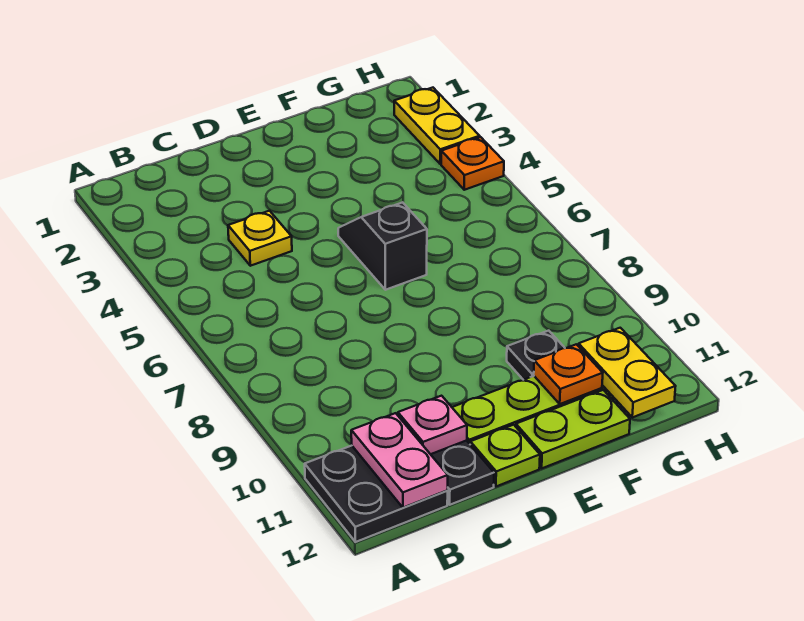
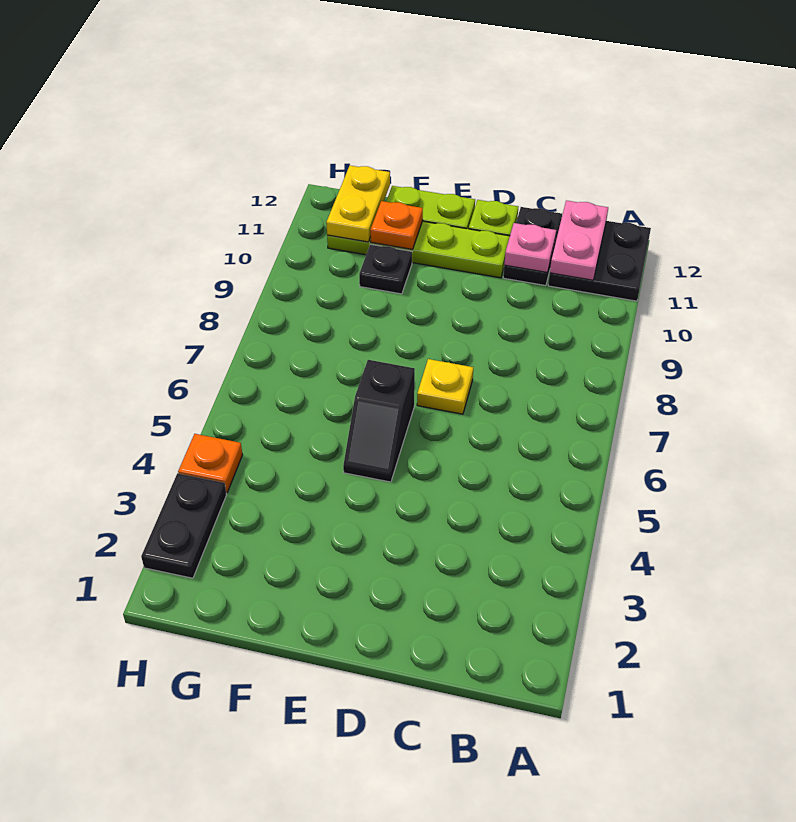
yellow 1x1 plate [228,211,292,266] -> yellow 1x1 plate moved to [417,359,473,414]
yellow 1x2 plate [394,88,480,164] -> black 1x2 plate [141,473,227,578]

